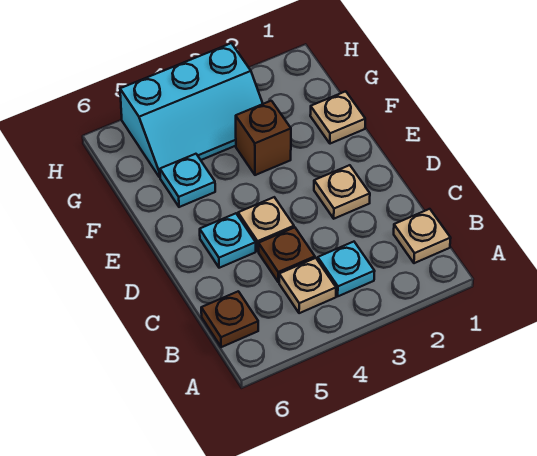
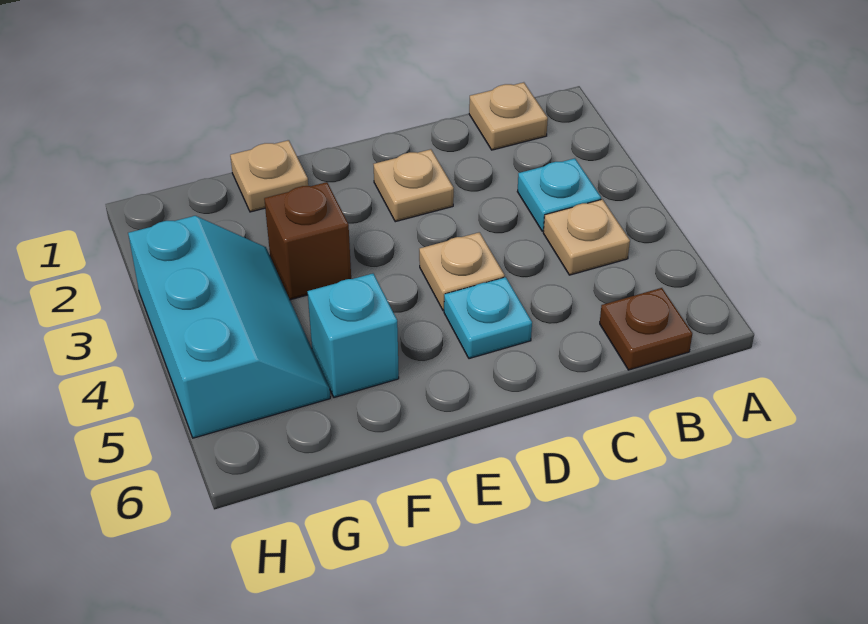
brown 1x1 plate [259,227,315,282] -> none
cyan 1x1 plate [160,154,215,207] -> cyan 1x1 brick [307,274,399,397]

